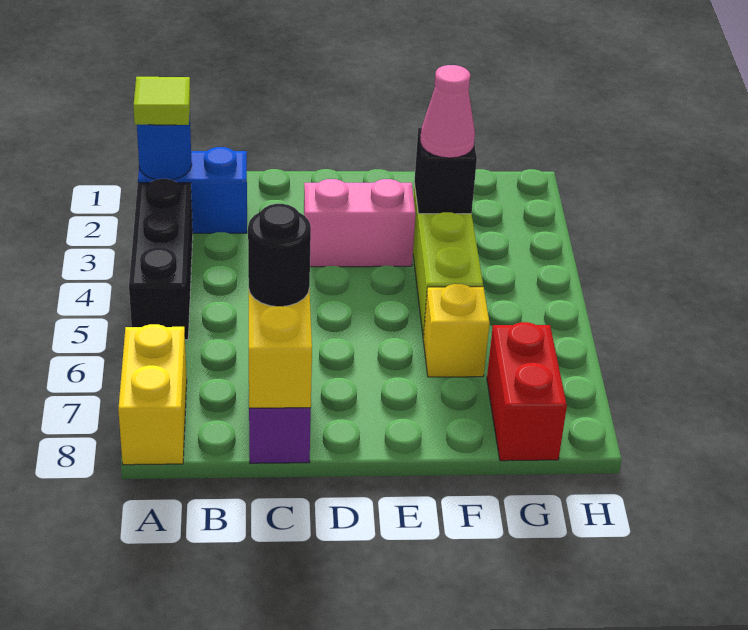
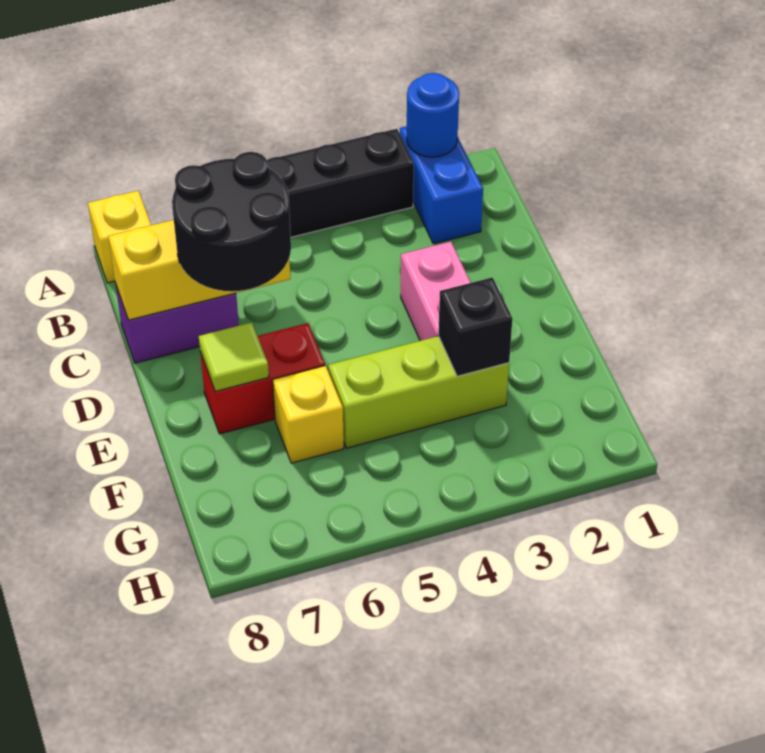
lime 1x1 tile [133,77,190,125] -> lime 1x1 tile moved to [199,322,269,391]
yellow 1x2 brick [118,324,187,465] -> yellow 1x1 brick [88,191,151,283]
black 1x1 round brick [248,204,311,306] -> black 2x2 round brick [172,152,291,291]
pink 1x1 cone [420,65,475,158] -> none
red 1x2 brick [487,322,567,461] -> red 1x2 brick moved to [200,323,325,434]

